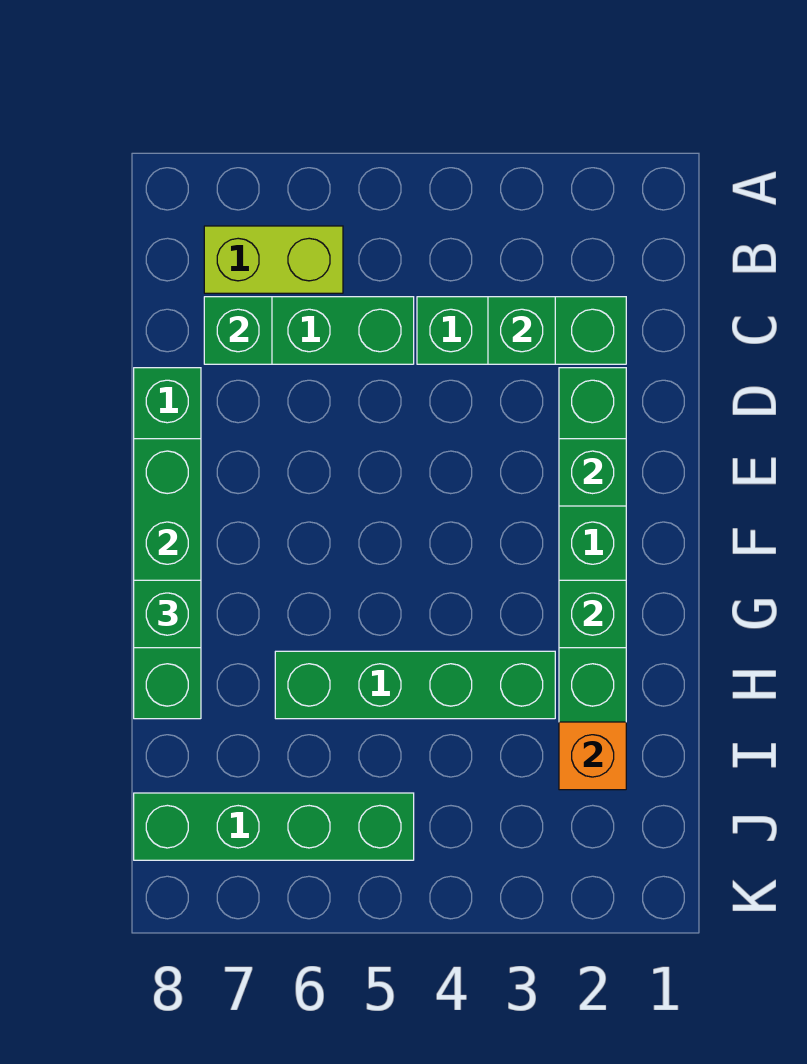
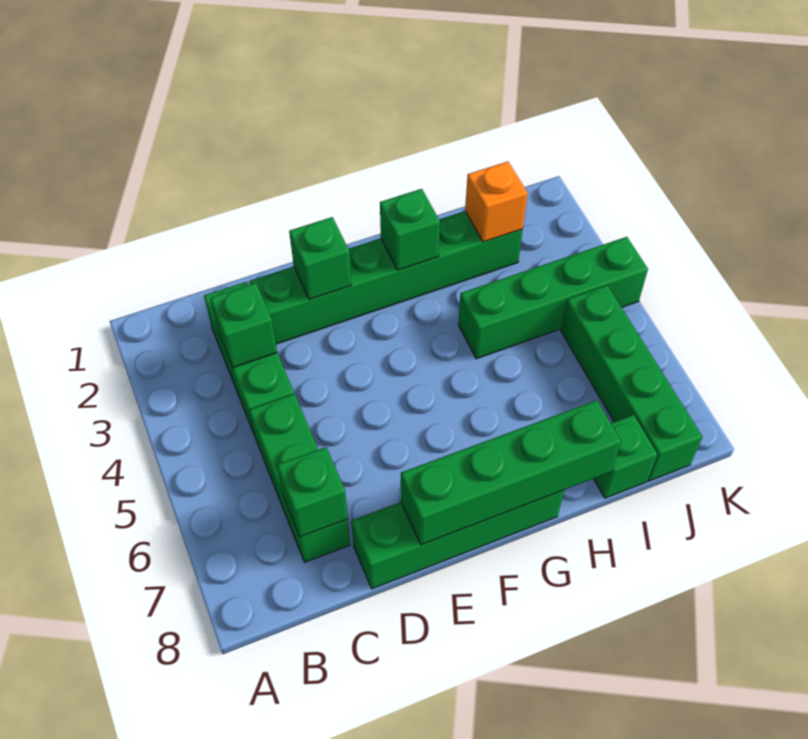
lime 1x2 brick [204,226,343,293] -> none
green 1x1 brick [134,580,201,648] -> green 1x1 brick moved to [594,415,657,498]
green 1x4 brick [275,651,555,719] -> green 1x4 brick turned to [458,237,648,359]

